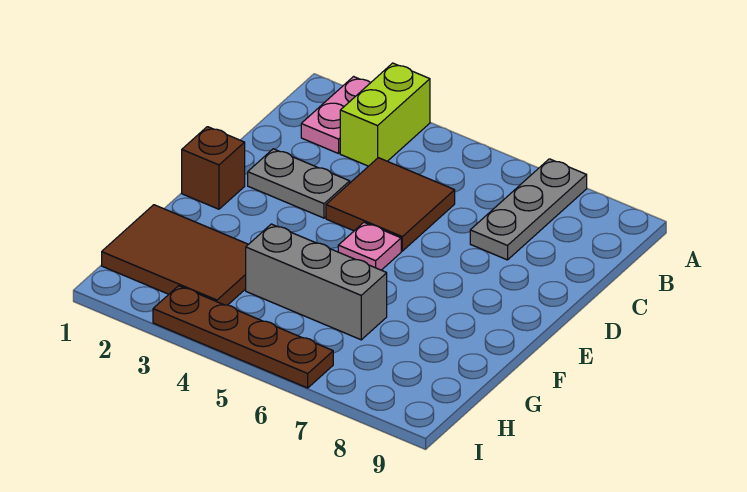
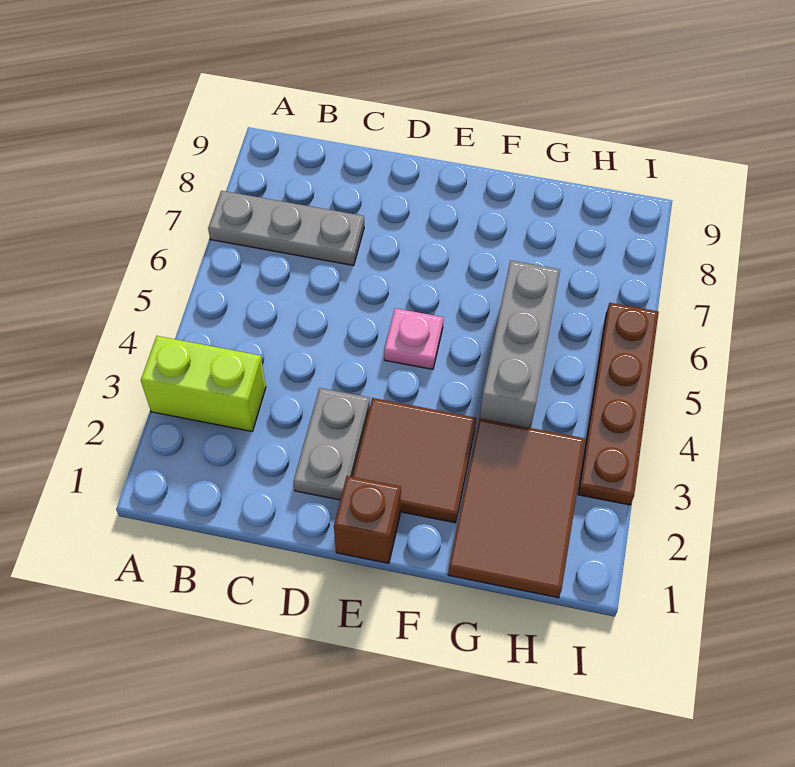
pink 1x2 plate [301,77,371,154] -> none
brown 2x2 tile [326,158,455,251] -> brown 2x2 tile moved to [352,398,477,523]

